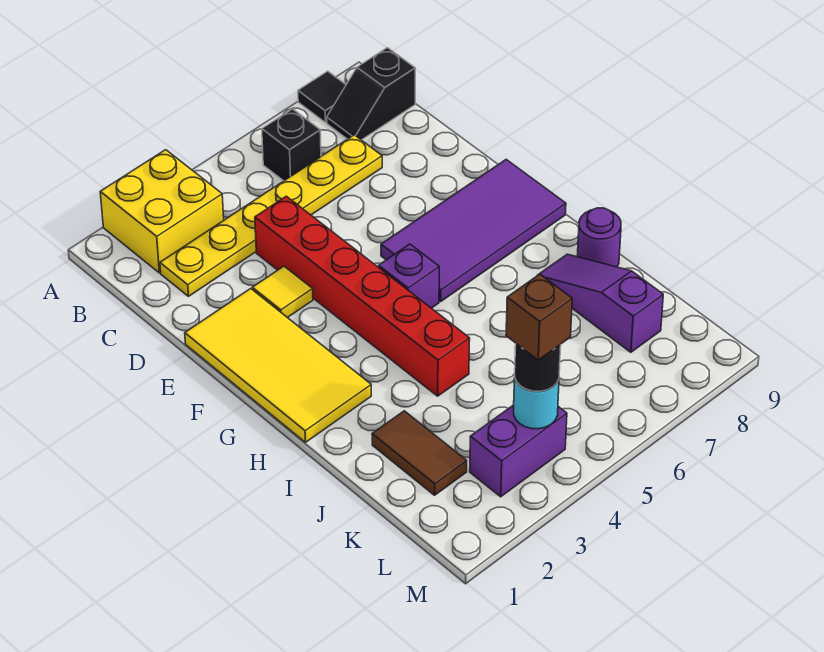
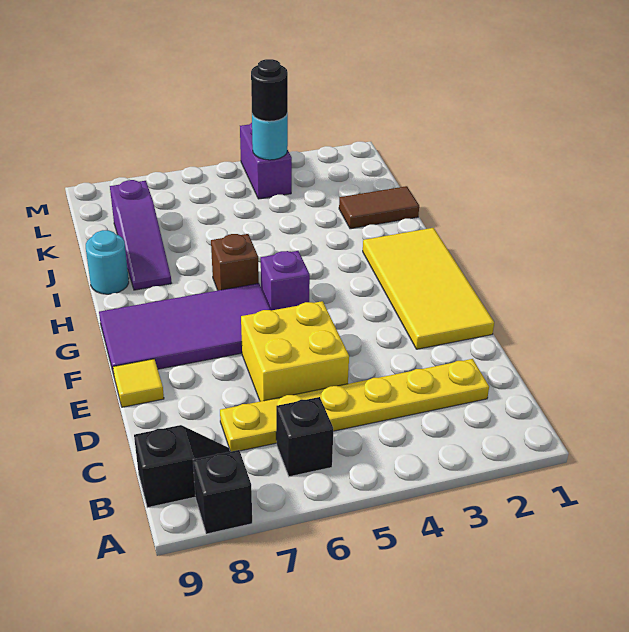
yellow 2x2 brick [100,150,224,273] -> yellow 2x2 brick moved to [241,301,349,401]
black 1x1 tile [298,71,346,122] -> black 1x1 brick [193,450,252,534]
red 1x6 brick [255,196,470,396] -> none
yellow 1x1 tile [252,266,313,318] -> yellow 1x1 tile moved to [113,359,164,407]
purple 1x1 round brick [577,208,621,267] -> cyan 1x1 round brick [86,230,129,294]
brown 1x2 tile [372,411,467,495] -> brown 1x2 tile turned to [339,186,419,229]
purple 1x2 brick [470,405,567,497] -> purple 1x2 brick turned to [240,123,292,199]
brown 1x1 brick [506,274,572,360] -> brown 1x1 brick moved to [211,234,259,290]

